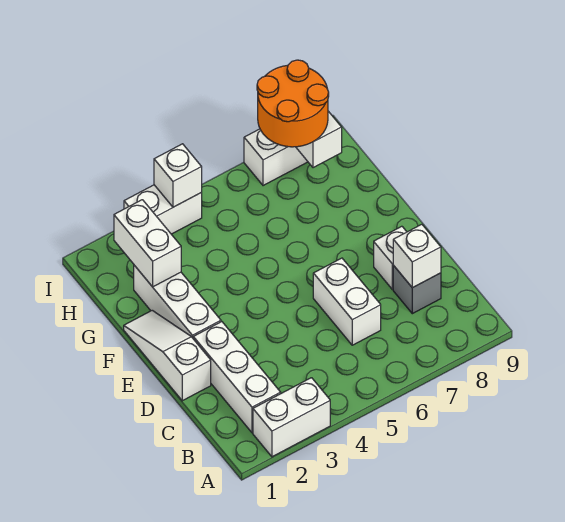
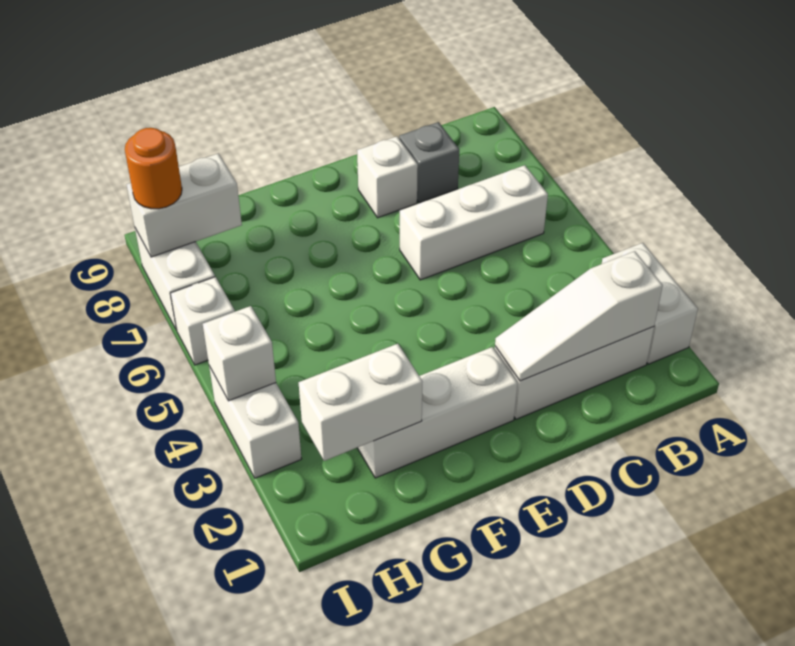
white 1x2 brick [313,258,381,345] -> white 1x3 brick [400,165,548,280]
white 1x1 brick [393,224,441,288] -> white 1x1 brick moved to [170,277,235,365]
white 1x3 slope [124,310,211,401] -> white 1x3 slope moved to [495,251,663,381]
orange 2x2 round brick [257,60,329,147] -> orange 1x1 round brick [125,128,182,209]

